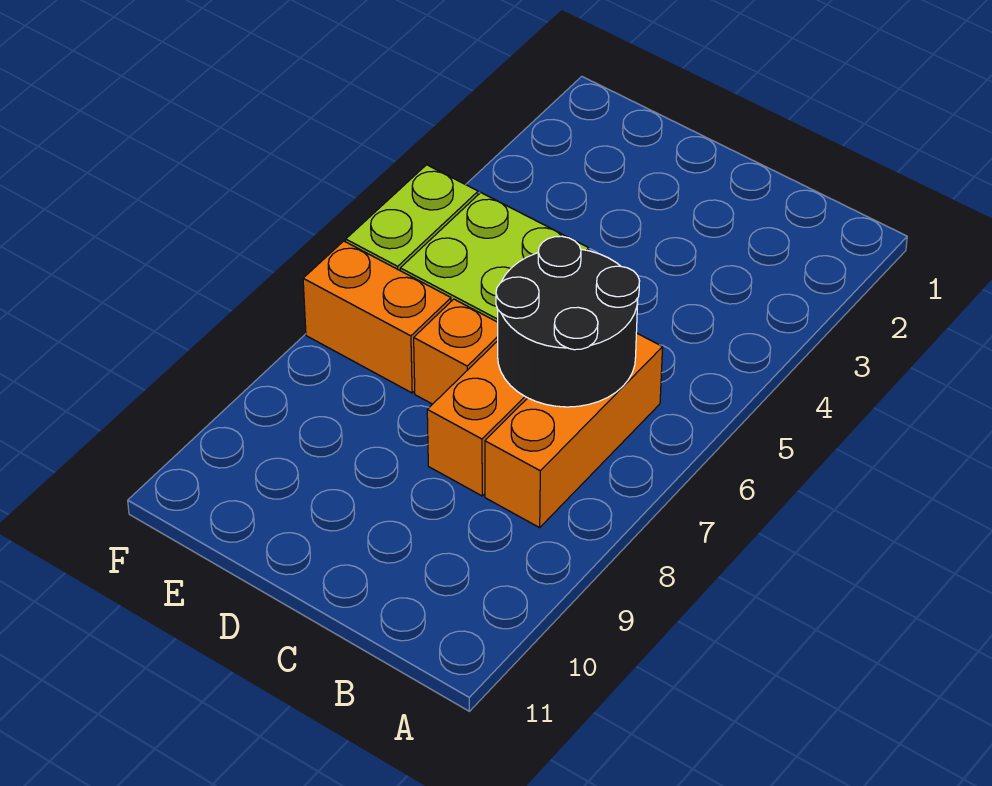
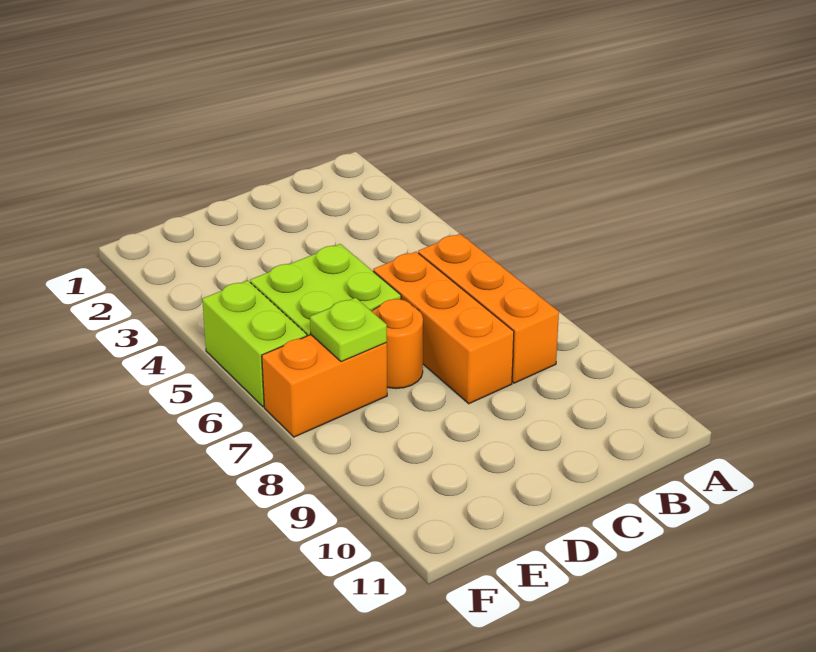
black 2x2 round brick [496,236,640,407] -> none
orange 1x1 brick [414,299,498,404] -> orange 1x1 round brick [372,299,423,389]
none -> lime 1x1 plate [310,298,387,362]

